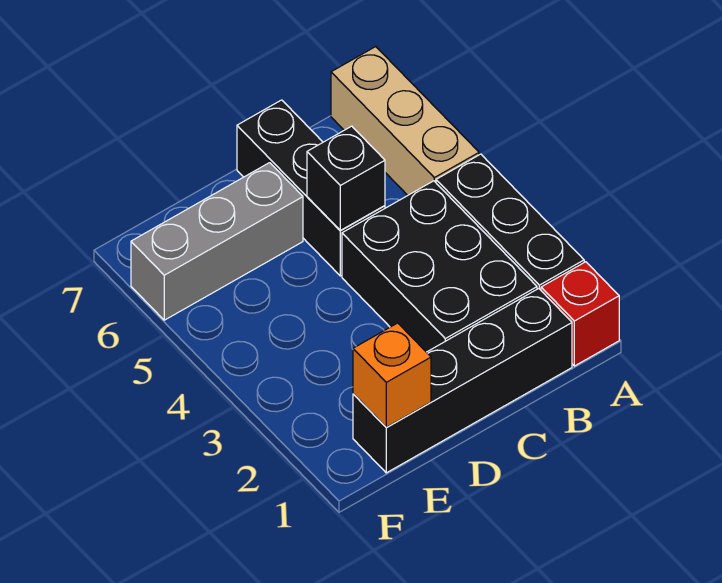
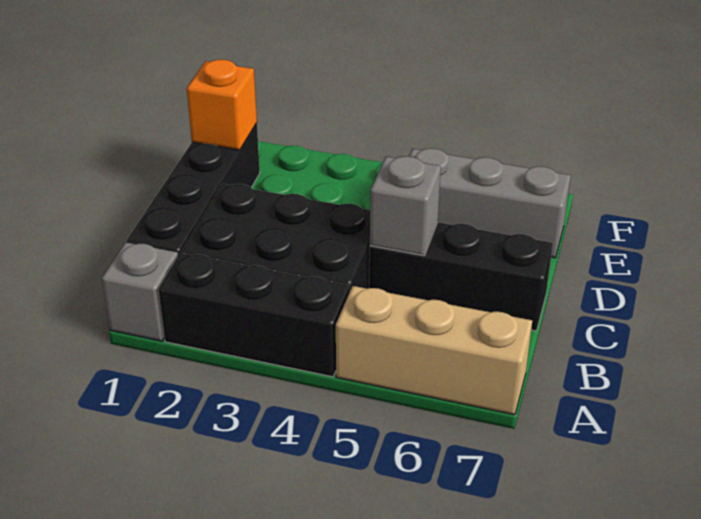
red 1x1 brick [541,262,619,366] -> grey 1x1 brick [102,242,178,341]
black 1x1 brick [307,126,385,230] -> grey 1x1 brick [370,156,441,256]
grey 1x3 brick [131,163,303,320] -> grey 1x3 brick turned to [409,148,571,258]

